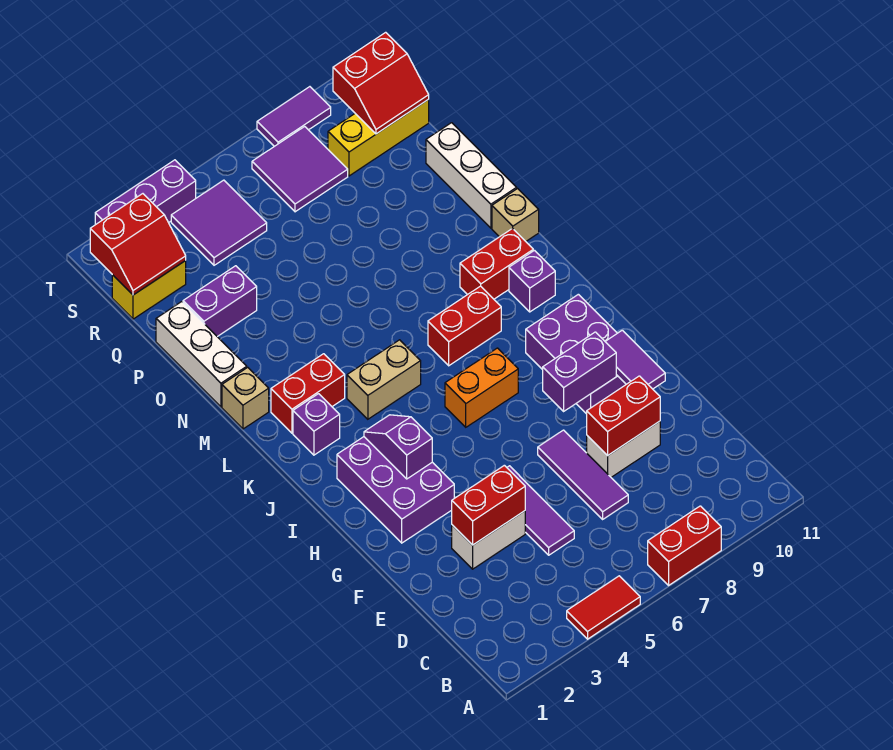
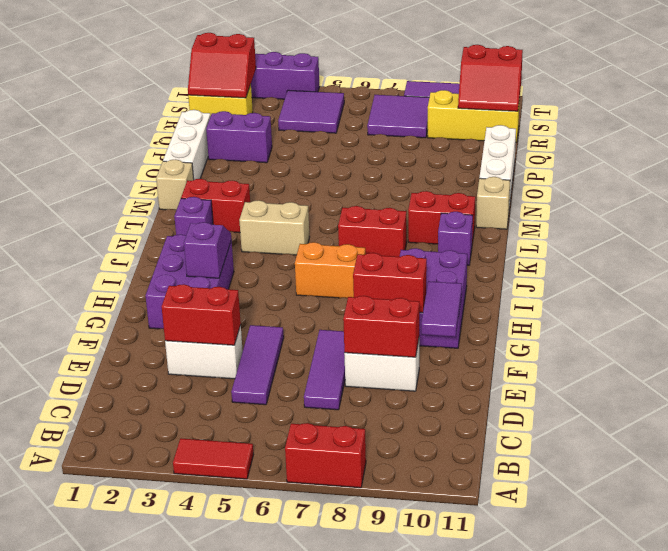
purple 1x2 brick [543,332,616,411] -> red 1x2 brick [353,253,427,313]

